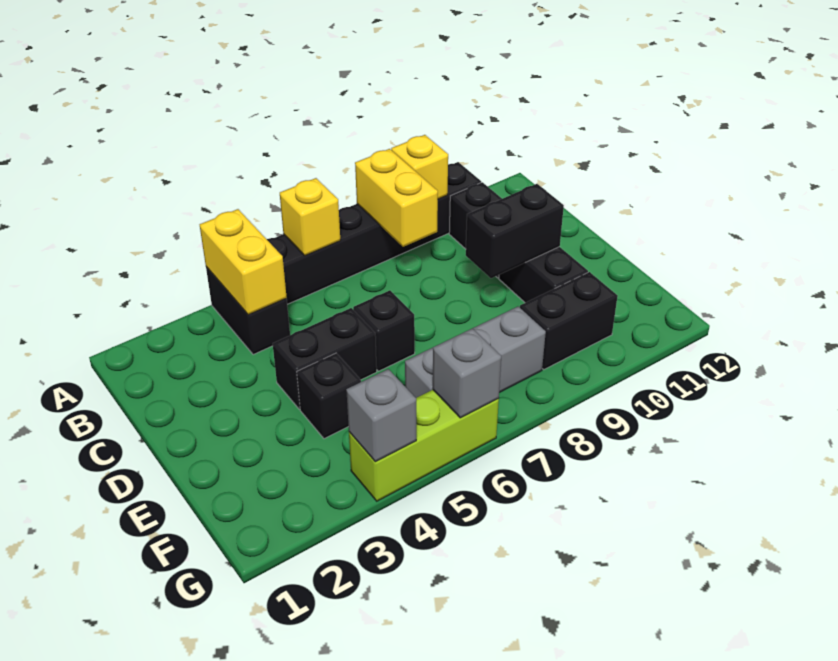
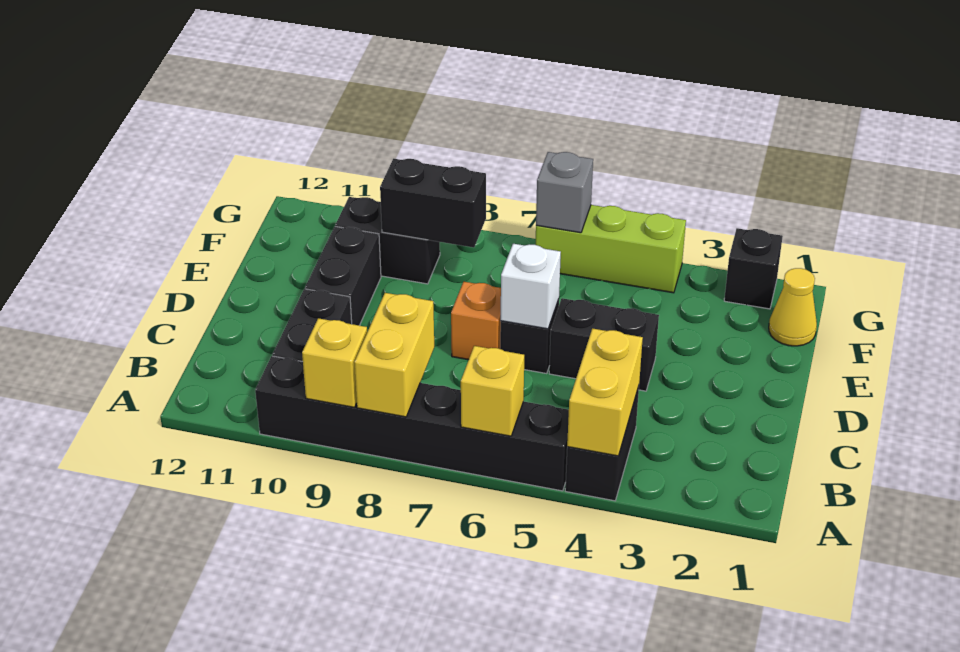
none -> white 1x1 brick [501,244,561,329]
none -> orange 1x1 brick [451,282,501,360]
black 1x2 brick [466,184,564,278] -> black 1x2 brick moved to [380,159,486,248]
black 1x1 brick [297,353,361,439] -> black 1x1 brick moved to [724,228,783,309]
none -> yellow 1x1 cone [769,268,817,346]
grey 1x3 brick [405,306,546,398] -> none
grey 1x1 brick [346,369,416,462] -> none

